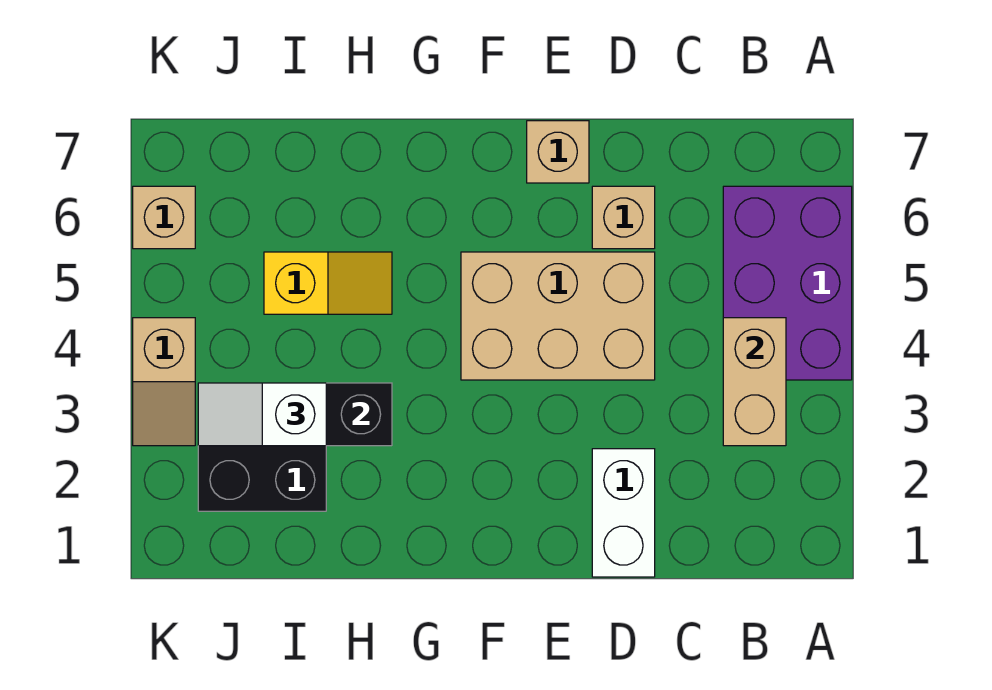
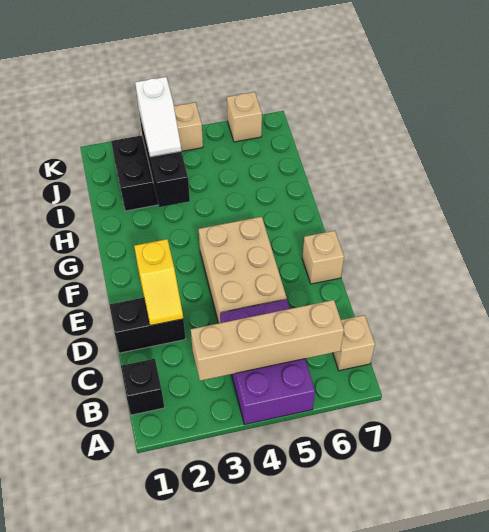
purple 2x3 brick [723,186,852,380] -> purple 2x3 brick turned to [220,300,315,425]
none -> black 1x1 brick [121,359,164,415]
tan 1x2 brick [723,318,786,446] -> tan 1x4 brick [191,300,344,381]
white 1x2 brick [592,449,655,577] -> black 1x2 brick [109,298,185,353]
tan 1x1 brick [592,186,655,249] -> tan 1x1 brick moved to [333,315,375,371]
yellow 1x2 slope [264,252,392,314] -> yellow 1x2 slope moved to [134,239,183,326]
white 1x2 slope [198,383,326,446] -> white 1x2 slope turned to [135,77,181,157]

